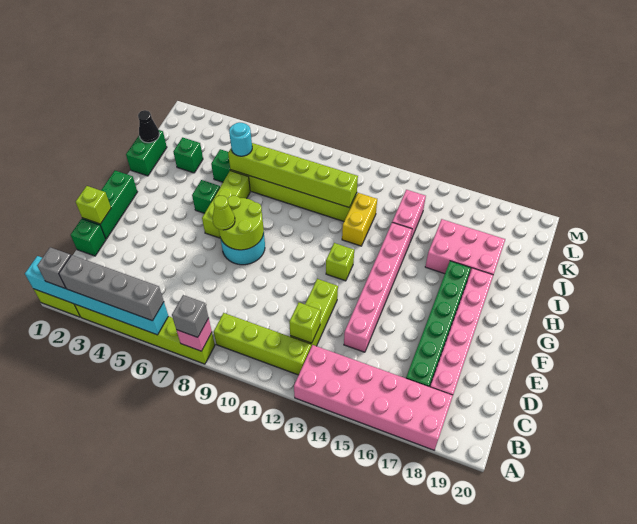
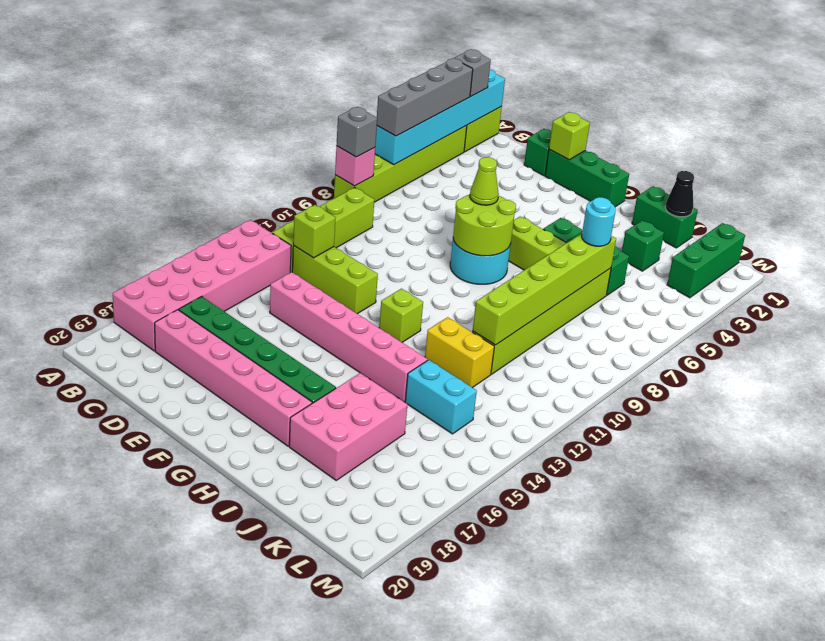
pink 1x2 brick [392,190,426,242] -> cyan 1x2 brick [405,360,477,434]
none -> green 1x3 brick [667,223,745,298]

